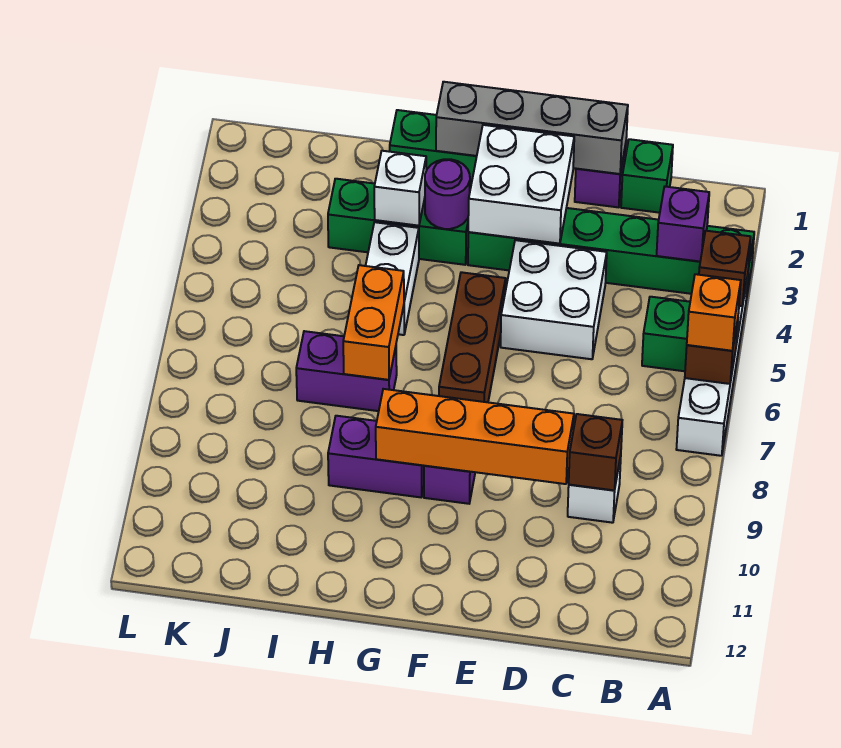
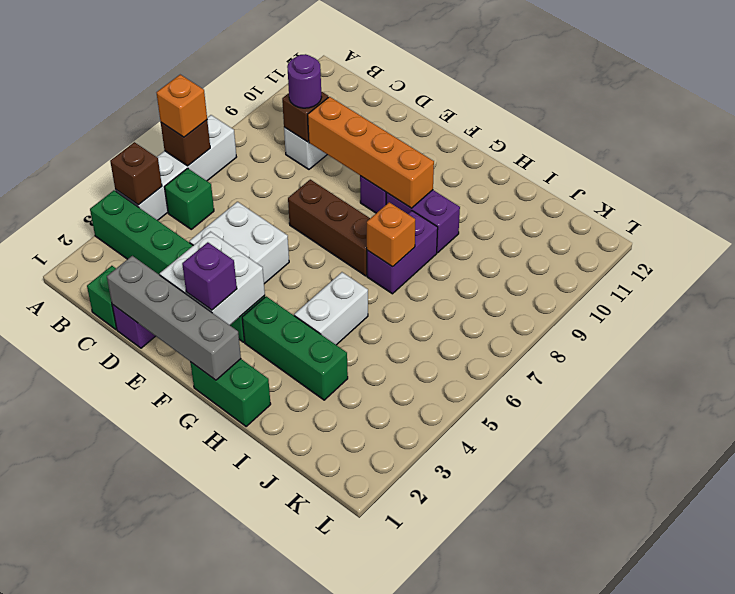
purple 1x1 brick [657,187,709,262] -> purple 1x1 brick moved to [182,242,237,310]
brown 1x3 brick [439,272,506,402] -> brown 1x3 brick turned to [288,180,370,276]
purple 1x1 round brick [425,159,470,229] -> purple 1x1 round brick moved to [287,54,322,108]
white 1x1 brick [374,151,426,226] -> none
orange 1x2 brick [343,265,404,380] -> orange 1x1 brick [367,202,415,267]
purple 1x2 brick [296,331,397,411] -> purple 1x2 brick turned to [367,211,438,294]

